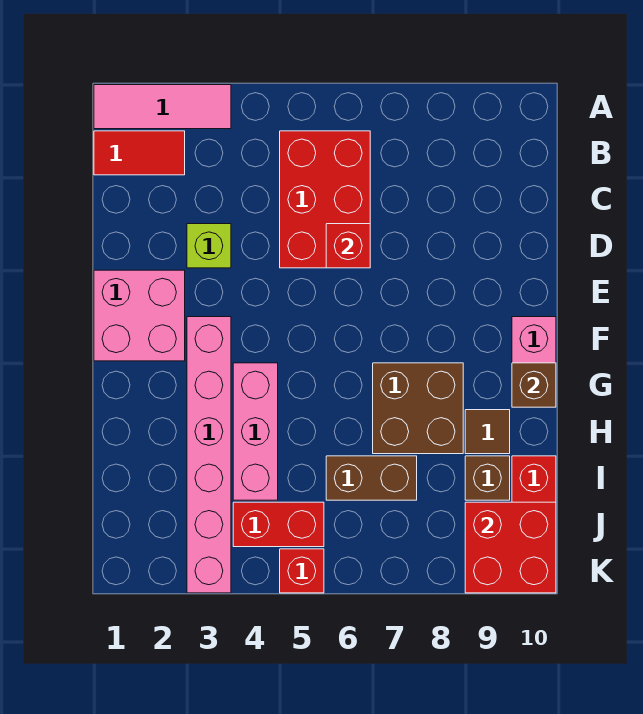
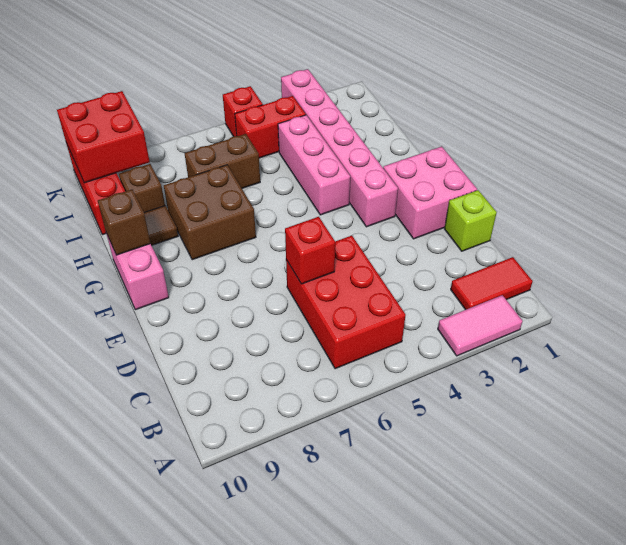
pink 1x3 tile [94,85,231,129] -> pink 1x2 tile [438,295,523,356]
lime 1x1 brick [187,224,231,268] -> lime 1x1 brick moved to [444,190,497,251]

